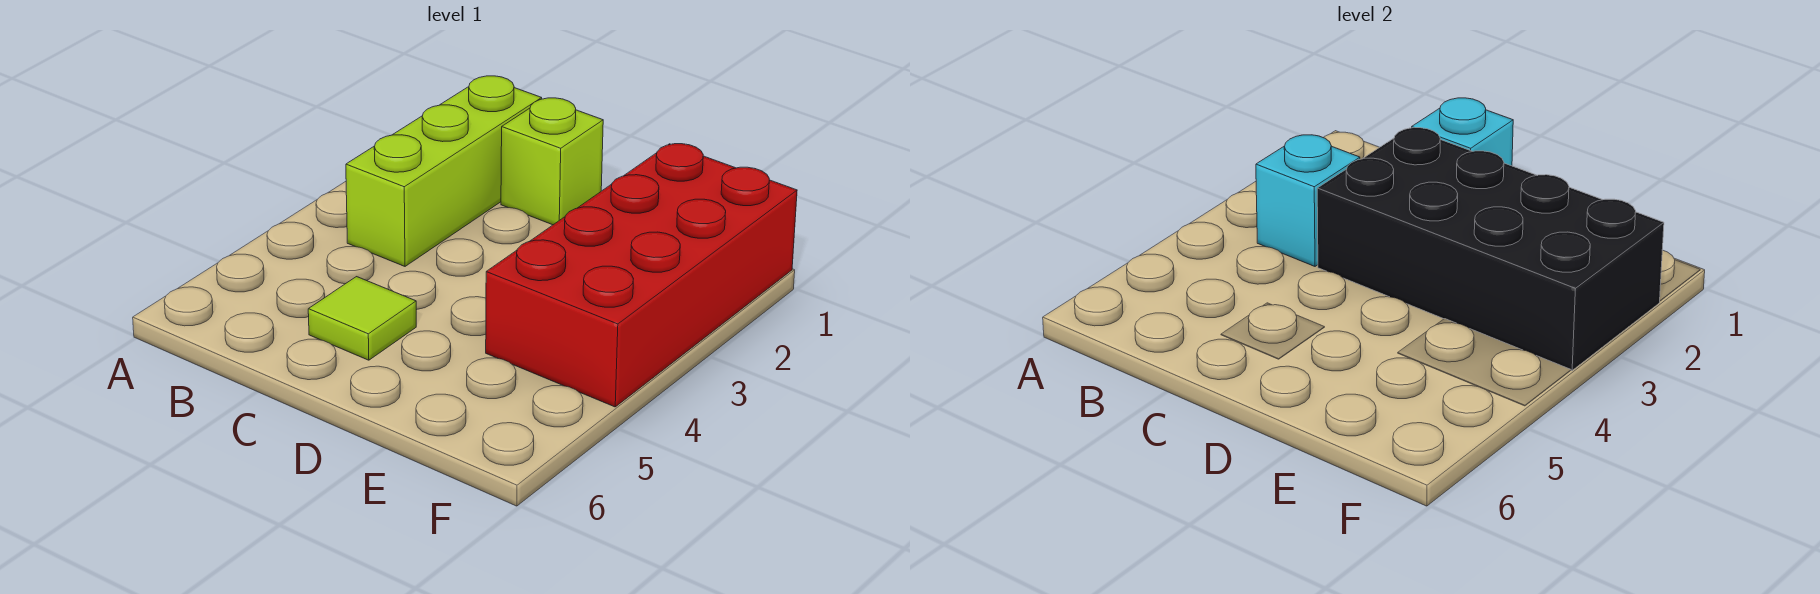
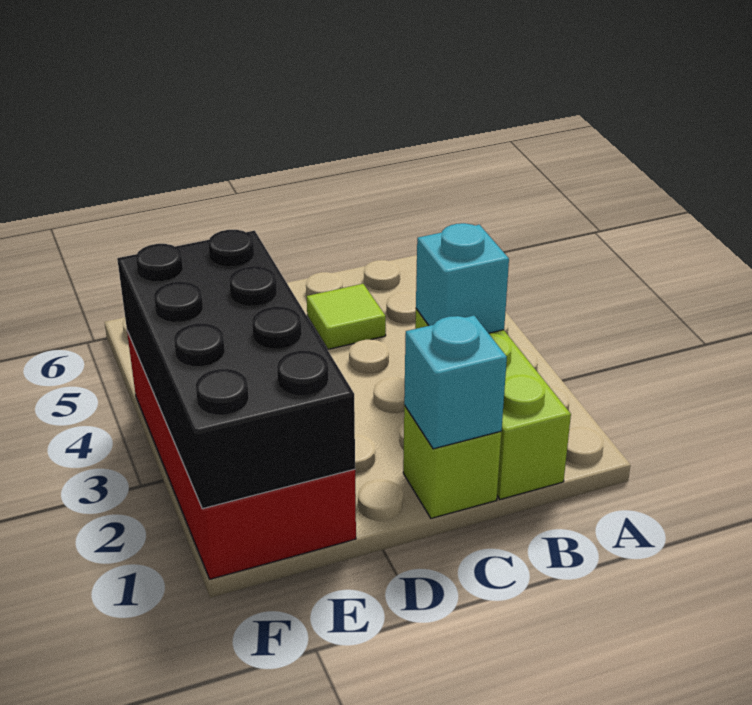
black 2x4 brick [1317,128,1664,370] -> black 2x4 brick turned to [117,230,355,509]

